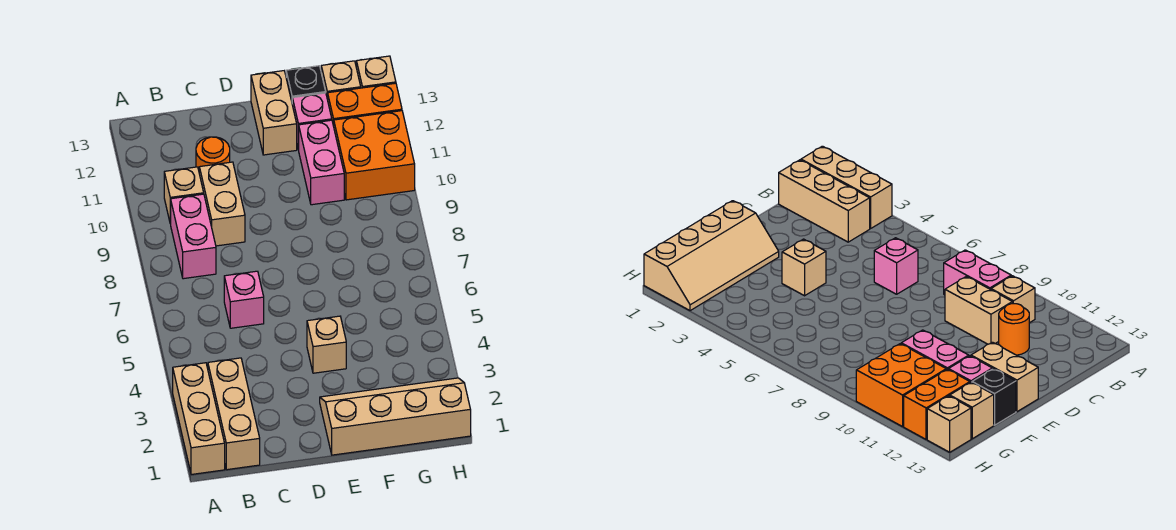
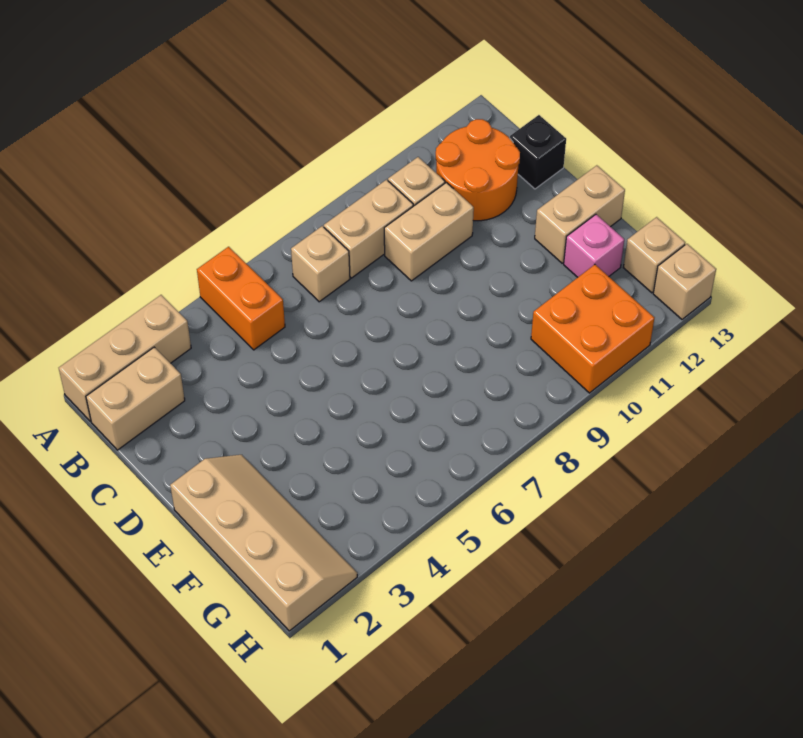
tan 1x3 brick [208,358,260,470] -> tan 1x2 brick [86,347,185,450]
pink 1x2 brick [171,194,216,279] -> tan 1x2 brick [324,180,413,278]
pink 1x1 brick [224,271,264,328] -> none
orange 1x1 round brick [196,137,230,170] -> orange 2x2 round brick [436,119,520,221]
tan 1x1 brick [307,316,346,373] -> tan 1x1 brick moved to [291,226,350,302]
pink 1x2 brick [299,120,344,205] -> none
black 1x1 brick [286,66,326,101] -> black 1x1 brick moved to [510,115,566,189]
orange 1x2 brick [328,83,402,126] -> orange 1x2 brick moved to [197,247,285,350]

